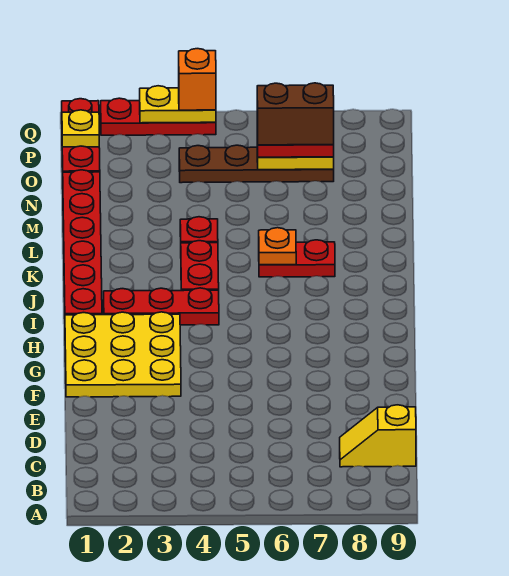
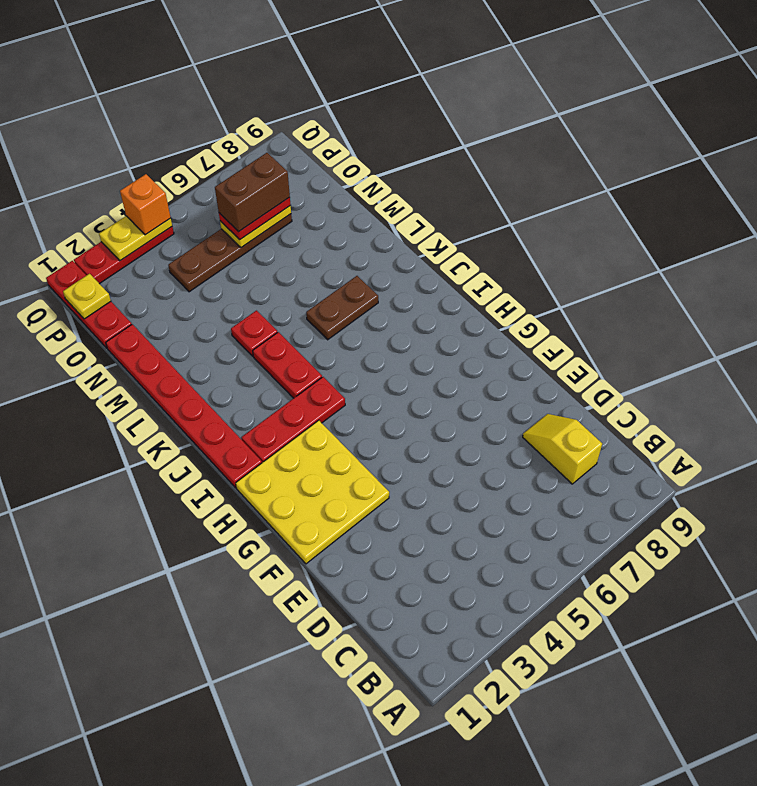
yellow 1x2 slope [340,405,416,467] -> yellow 1x2 slope turned to [523,414,602,484]
red 1x2 plate [259,240,335,277] -> brown 1x2 plate [306,276,378,340]
orange 1x1 plate [259,228,296,265] -> none

